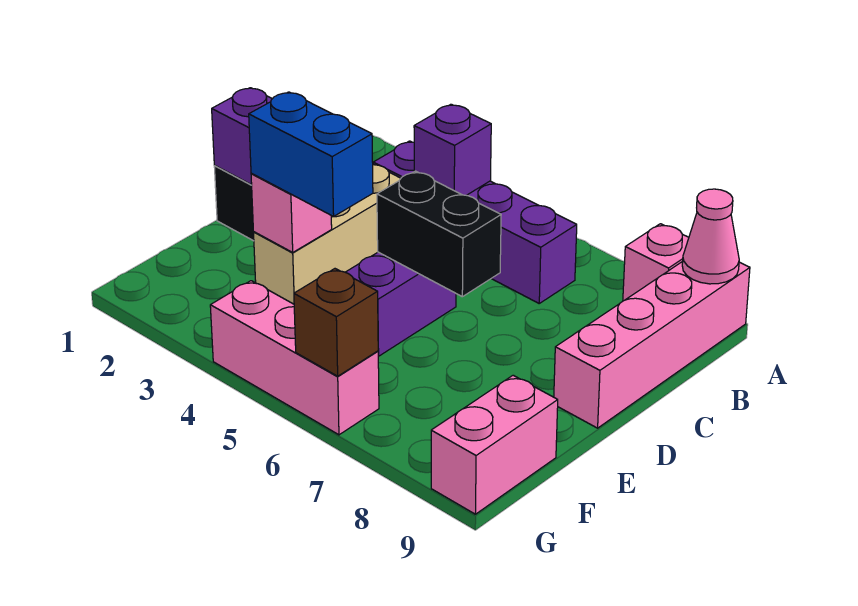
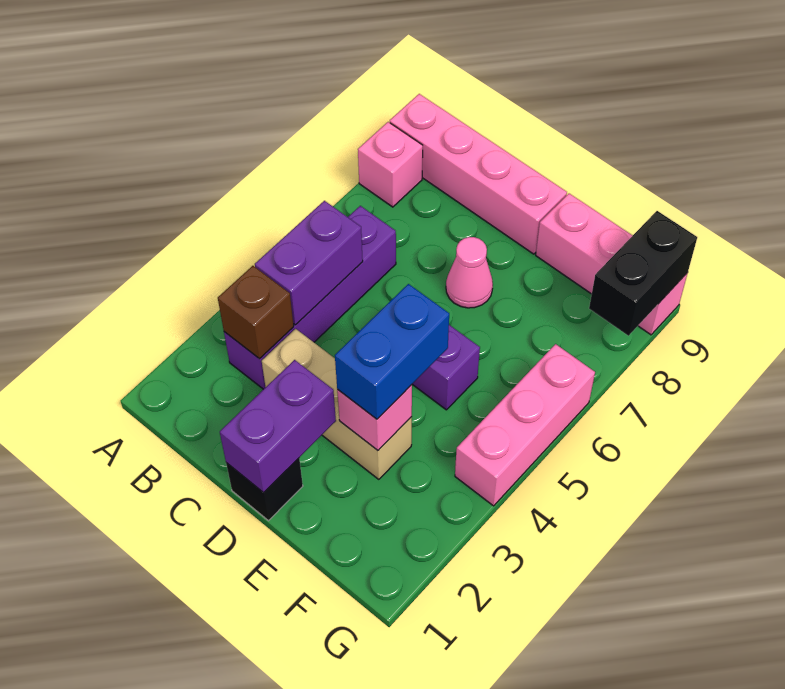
pink 1x1 cone [682,189,739,284] -> pink 1x1 cone moved to [446,237,493,308]
purple 1x1 brick [414,104,491,195] -> purple 1x2 brick [255,201,363,325]
black 1x2 brick [377,171,501,297] -> black 1x2 brick moved to [589,211,697,336]
pink 1x2 brick [431,375,558,514] -> pink 1x3 brick [536,194,688,335]
brown 1x1 brick [294,269,378,376] -> brown 1x1 brick moved to [218,266,294,359]

